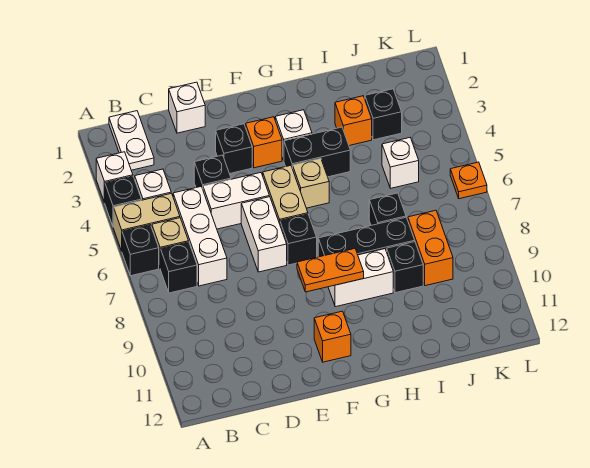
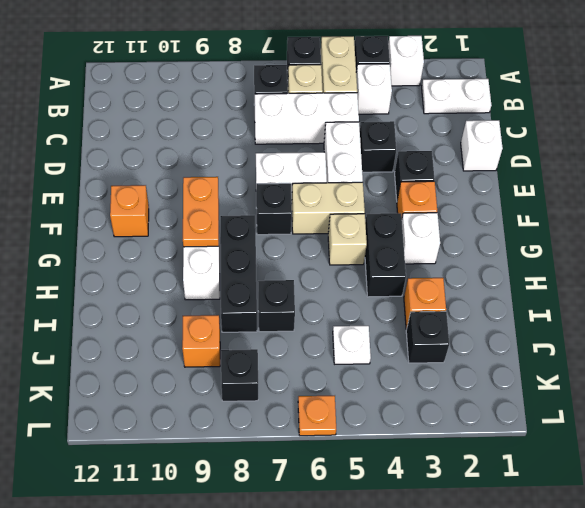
black 1x1 brick [387,242,423,293] -> black 1x1 brick moved to [221,349,258,401]
white 1x1 brick [382,138,419,188] -> white 1x1 plate [333,326,371,364]
orange 1x2 brick [408,210,453,286] -> orange 1x1 brick [182,315,220,367]

